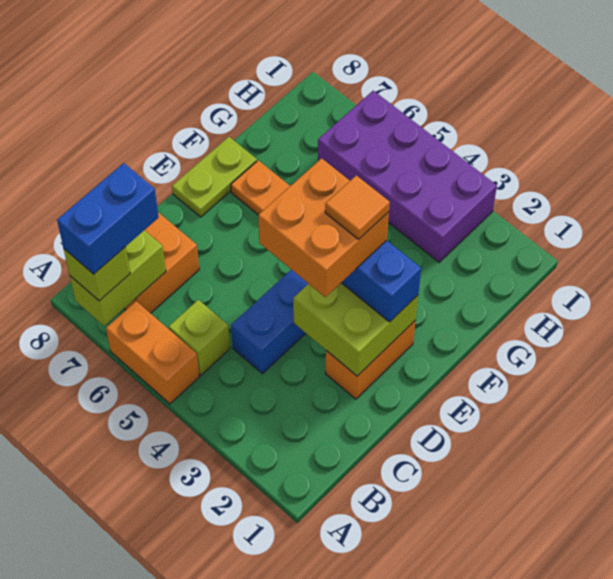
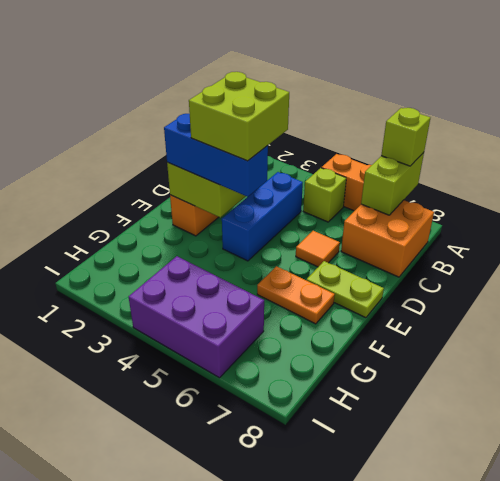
blue 1x2 brick [57,163,159,274] -> none
orange 2x2 brick [258,158,389,297] -> lime 2x2 brick [189,72,289,161]
orange 1x1 tile [325,175,390,239] -> orange 1x1 tile moved to [296,231,340,267]
lime 1x2 plate [172,137,257,217] -> lime 1x2 plate turned to [307,261,384,318]
purple 2x4 brick [318,91,497,262] -> purple 2x3 brick [129,256,264,378]

